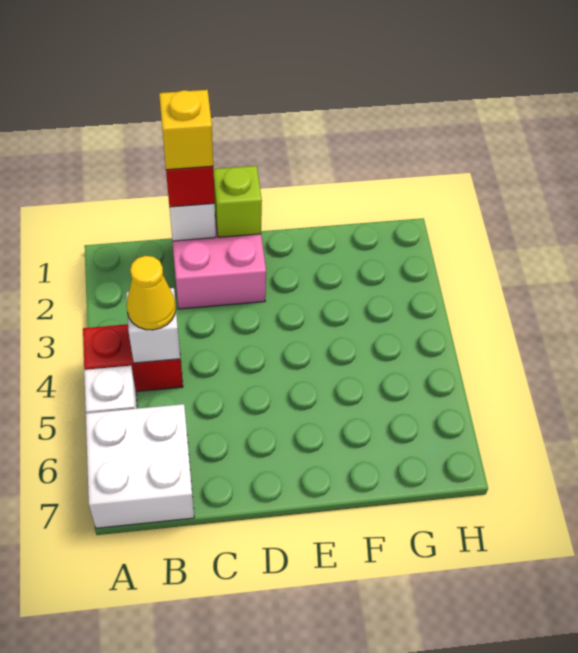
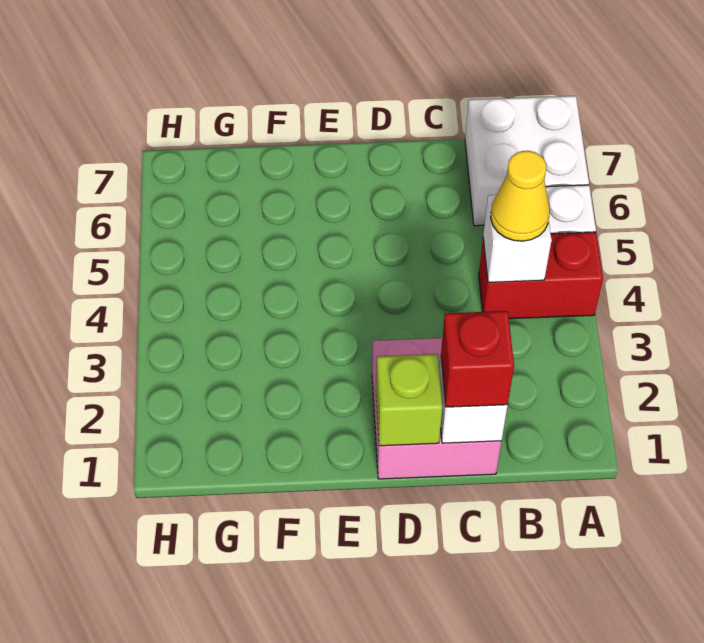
yellow 1x1 brick [159,90,213,170] -> none

